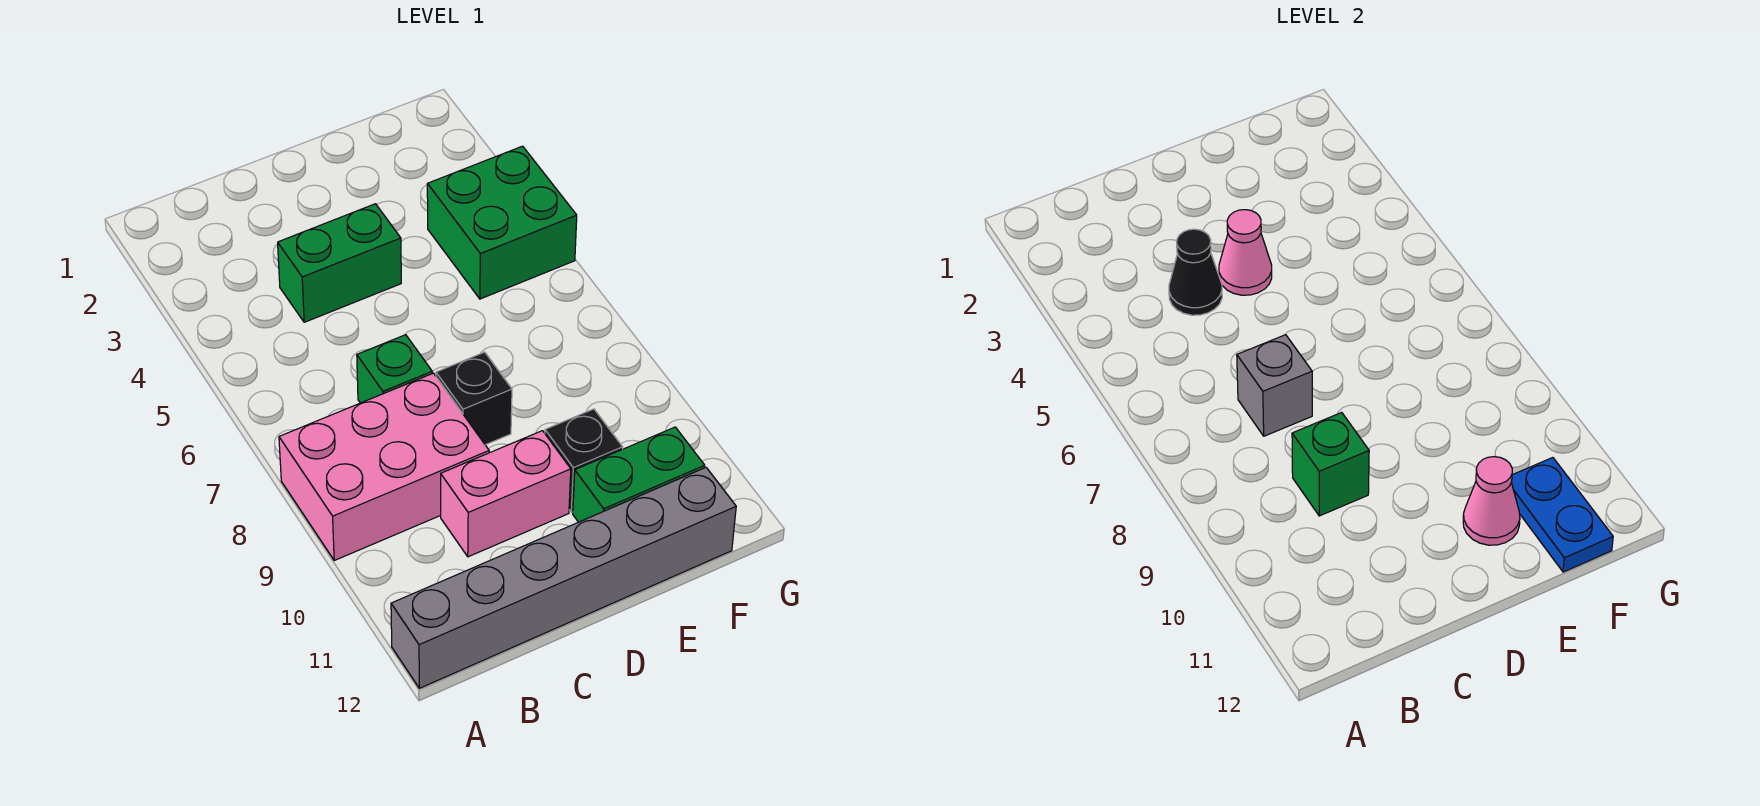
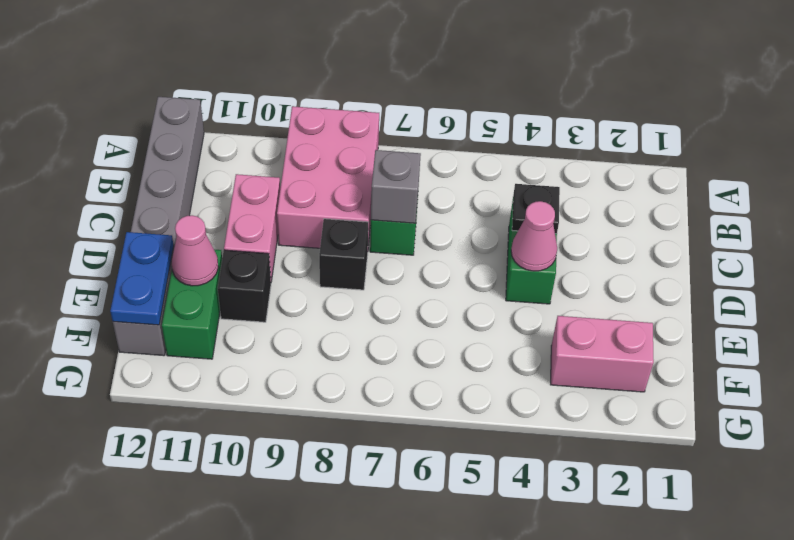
black 1x1 cone [1169,229,1222,315] -> black 1x1 plate [512,184,560,234]
green 1x1 brick [1292,412,1369,516] -> none
none -> pink 1x2 brick [551,316,654,392]
green 2x2 brick [427,146,577,299] -> none
blue 1x2 plate [1511,458,1613,572] -> blue 1x2 plate turned to [110,232,174,325]

